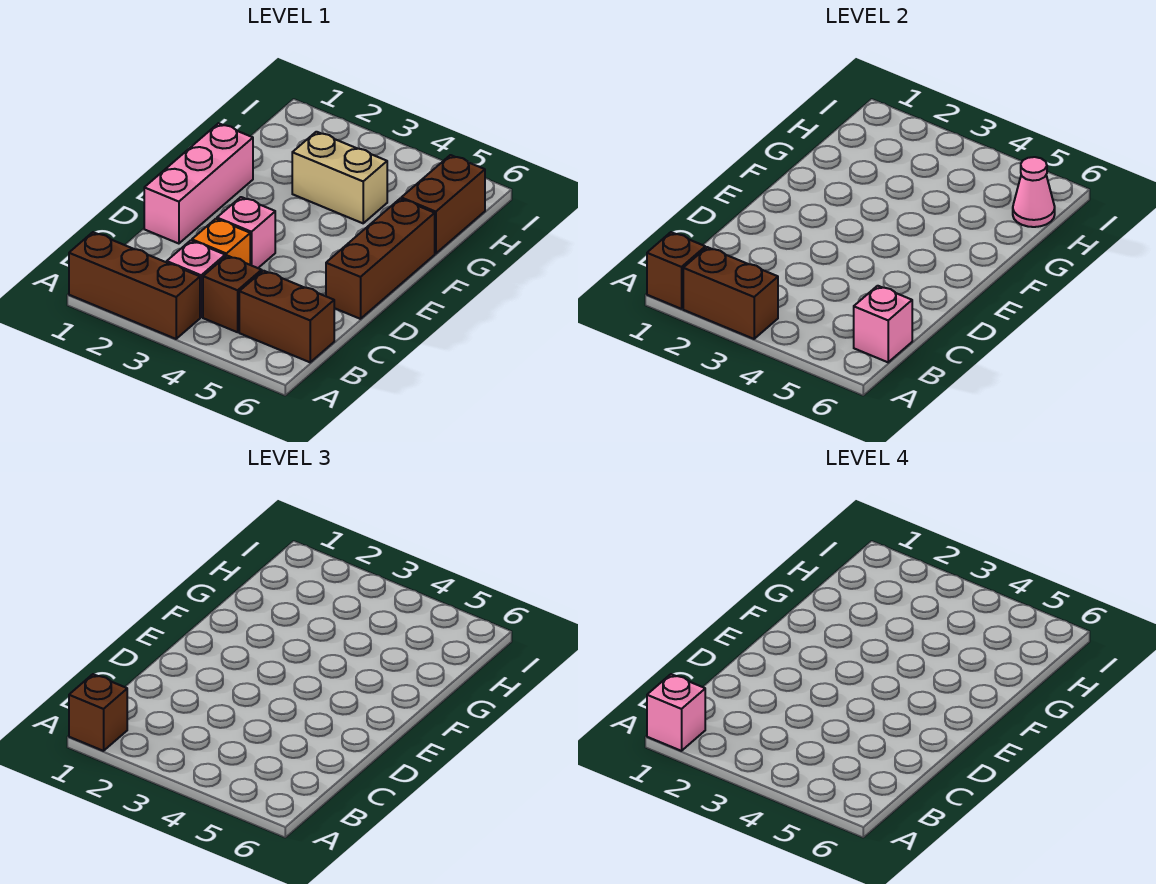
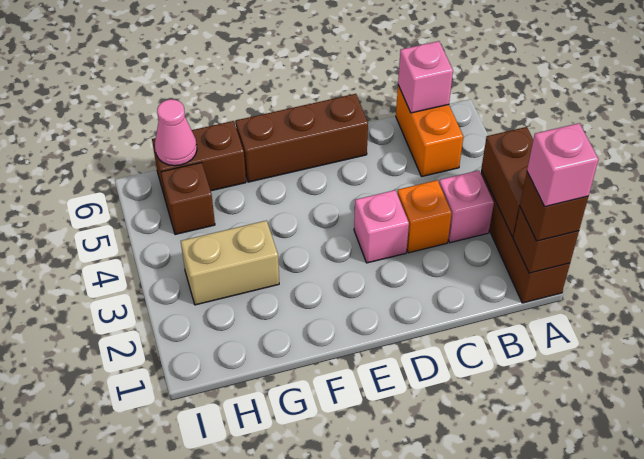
brown 1x1 brick [203,256,262,332] -> brown 1x1 brick moved to [161,162,215,235]
brown 1x2 brick [239,271,334,362] -> orange 1x2 brick [396,85,463,177]
pink 1x3 brick [144,123,253,244] -> none
tan 1x2 brick [292,132,387,223] -> tan 1x2 brick turned to [181,221,279,305]

